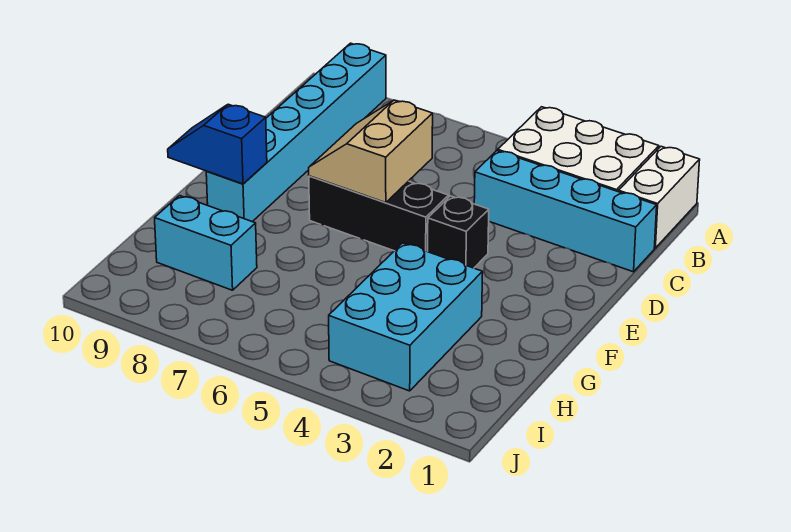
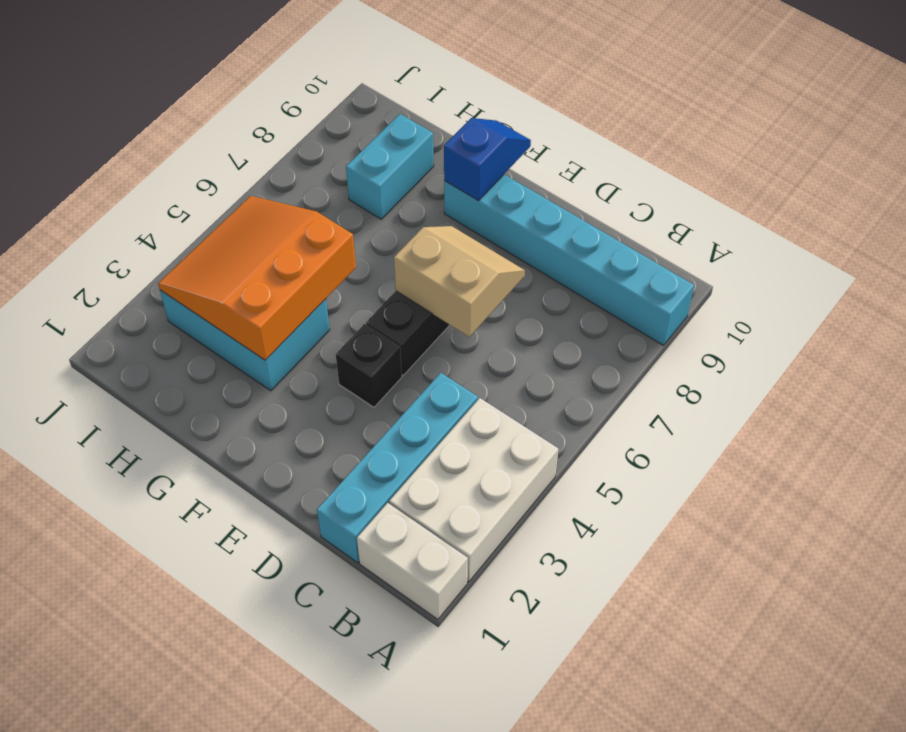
none -> orange 3x3 slope [158,196,356,360]

